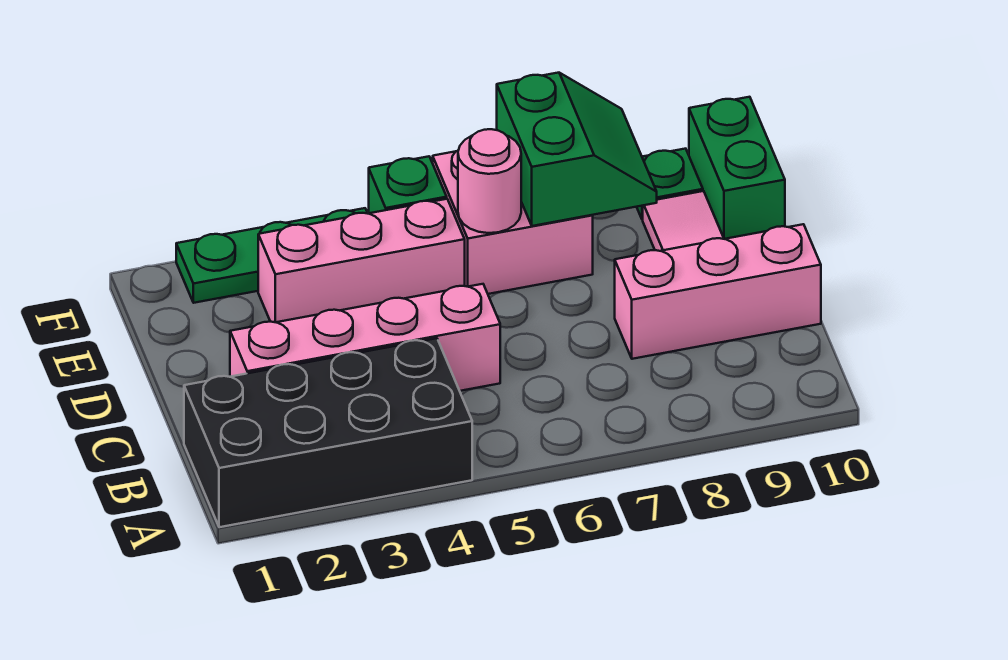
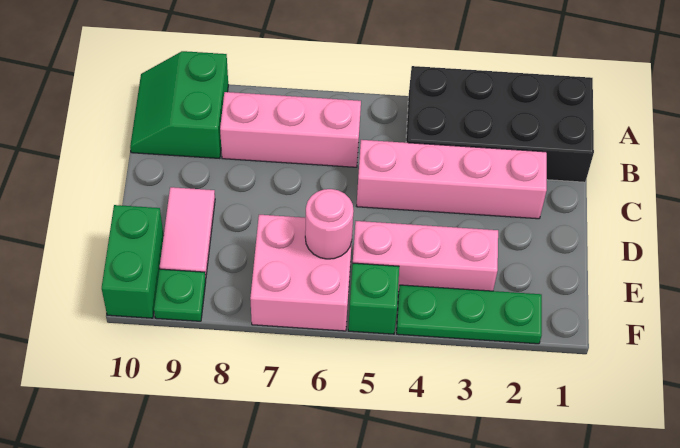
pink 1x3 brick [615,224,821,359] -> pink 1x3 brick moved to [220,92,361,167]
green 2x2 slope [497,73,657,226] -> green 2x2 slope moved to [130,51,228,158]

